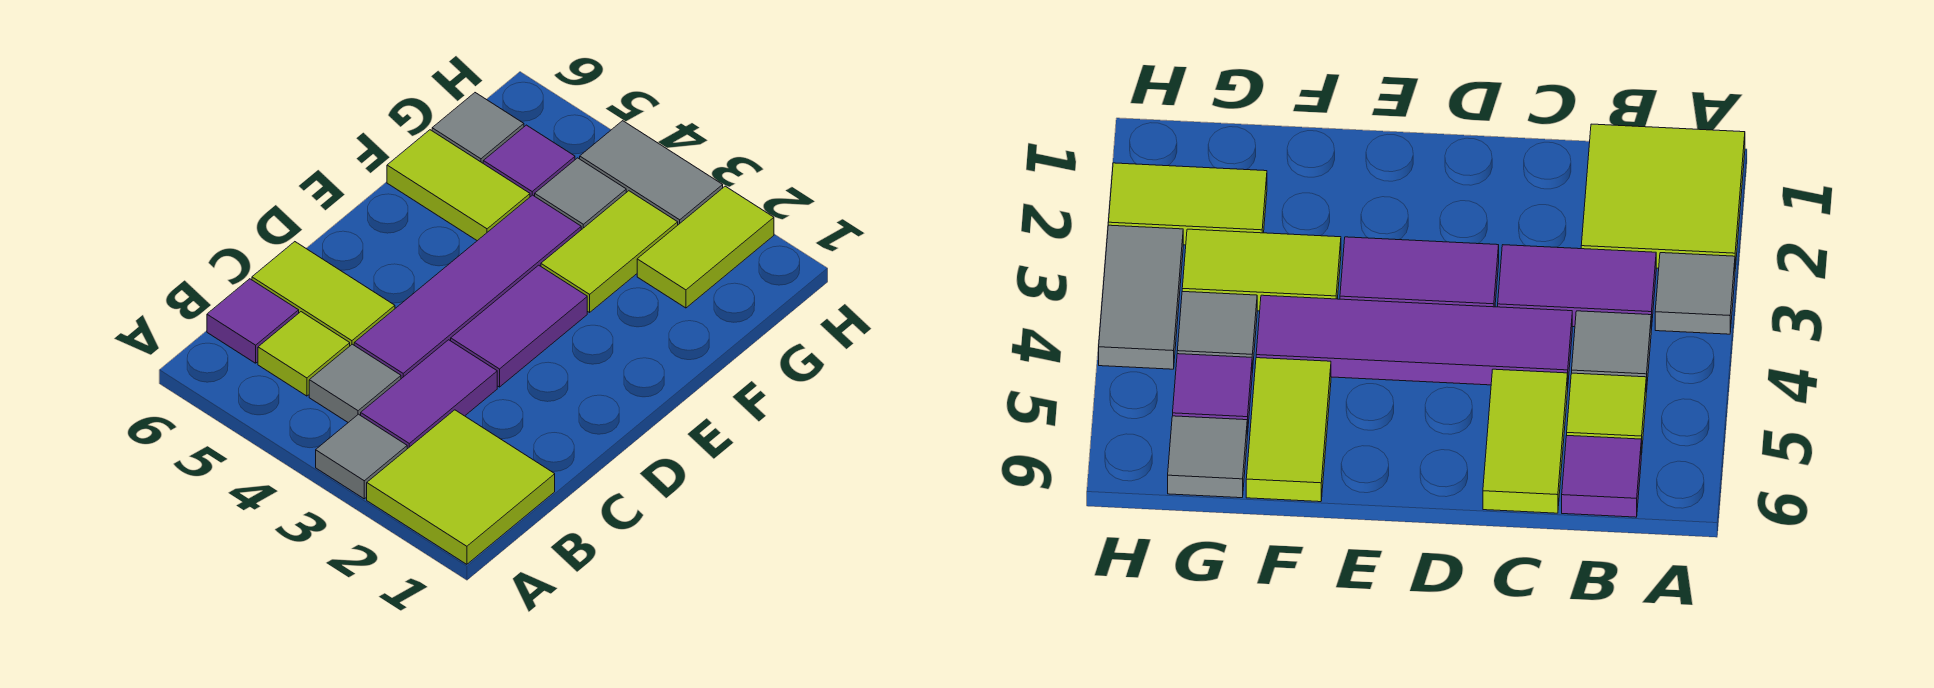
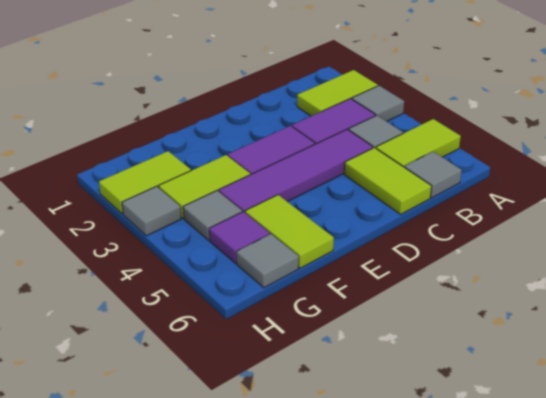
lime 2x2 tile [367,410,555,564] -> lime 1x2 tile [297,70,378,116]
lime 1x1 tile [258,312,350,396] -> lime 1x2 tile [376,119,461,167]
purple 1x1 tile [207,279,299,363] -> grey 1x1 tile [404,152,462,198]
grey 1x2 tile [580,121,723,225] -> grey 1x1 tile [122,186,181,236]

